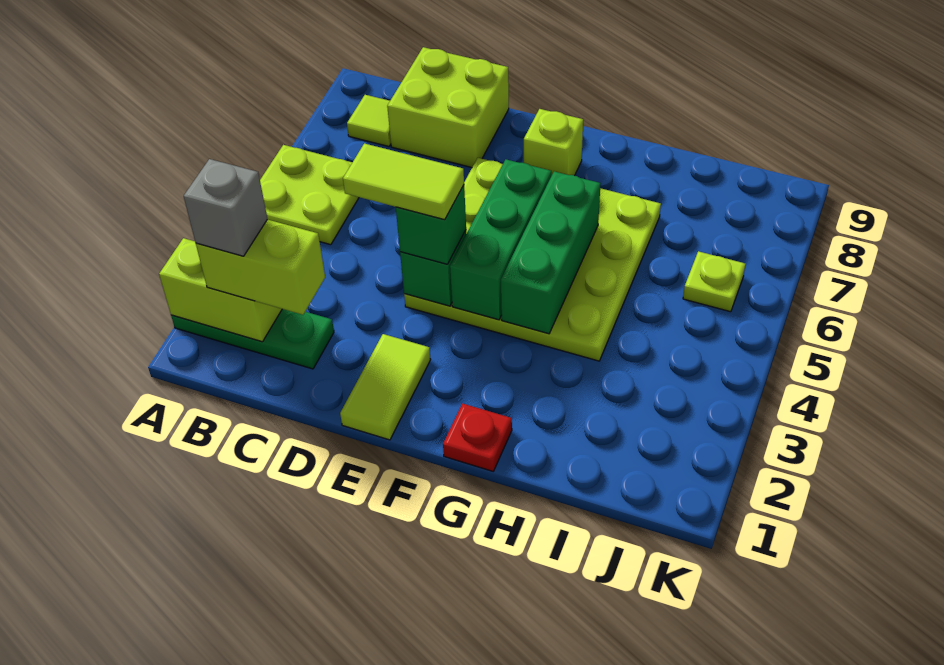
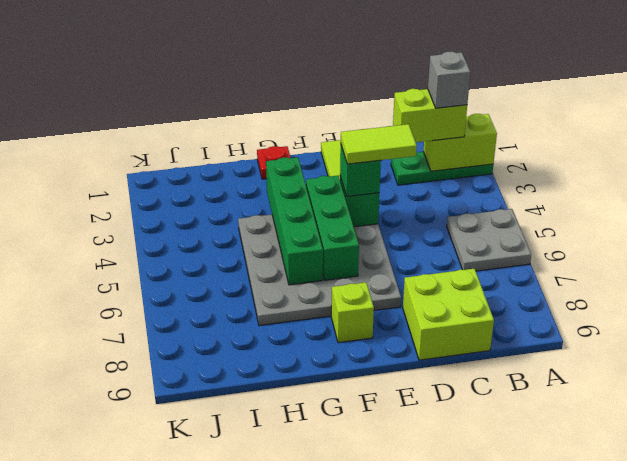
lime 2x2 plate [260,145,359,245] -> grey 2x2 plate [447,209,531,271]
lime 1x1 tile [347,95,391,146] -> none
lime 4x4 plate [404,158,661,361] -> grey 4x4 plate [238,215,401,325]
green 1x3 brick [501,171,601,334] -> green 1x4 brick [266,157,323,285]
lime 1x1 plate [683,251,745,312] -> none

